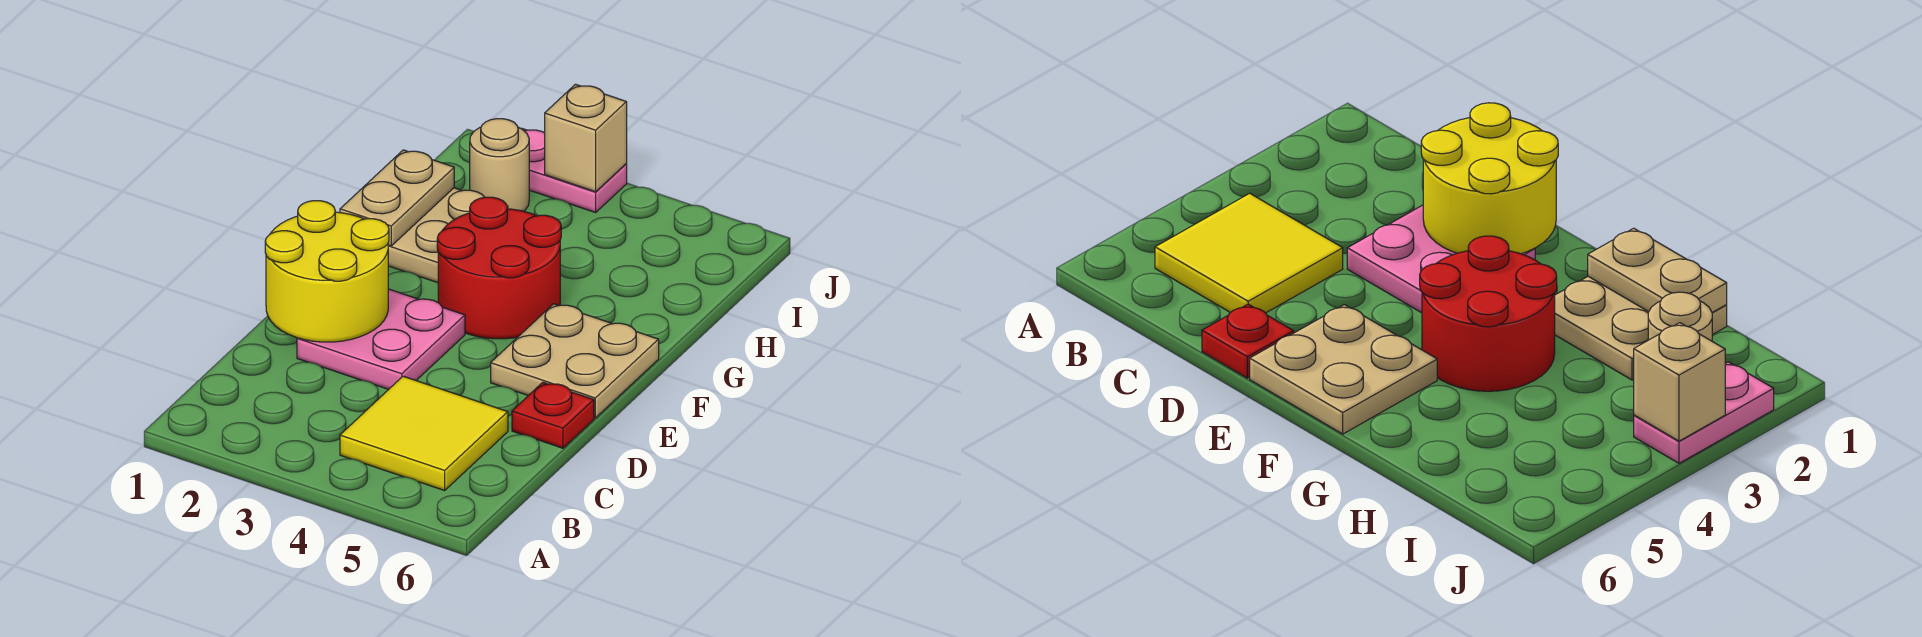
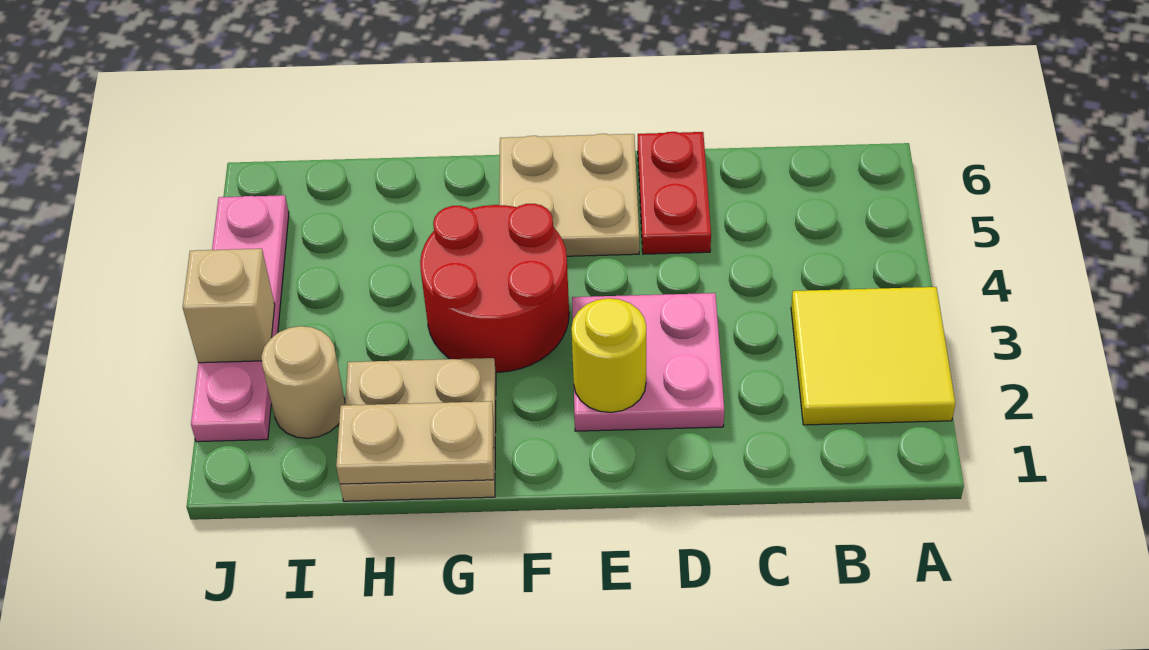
yellow 2x2 tile [340,376,508,490] -> yellow 2x2 tile moved to [791,287,955,425]
yellow 2x2 round brick [265,201,389,342] -> yellow 1x1 round brick [571,298,646,413]
red 1x1 plate [512,382,594,448] -> red 1x2 plate [638,132,711,254]
pink 1x2 plate [522,129,627,212] -> pink 1x4 plate [191,195,289,442]

